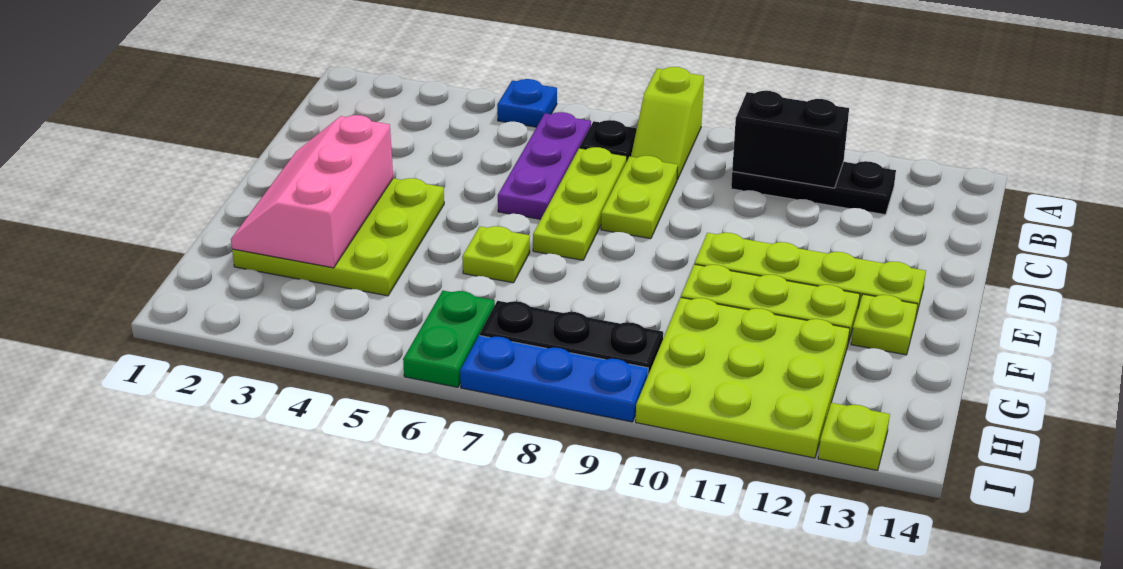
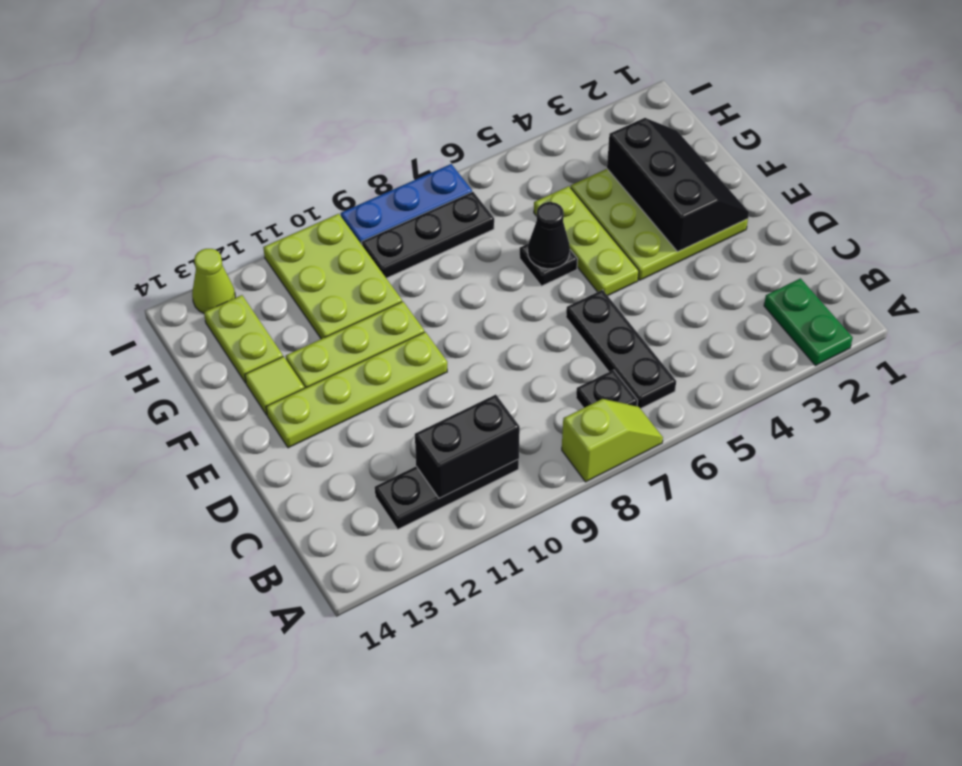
blue 1x1 plate [497,79,557,127] -> none
lime 1x2 slope [631,67,704,180] -> lime 1x2 slope turned to [562,399,663,482]
purple 1x3 plate [498,112,591,219] -> black 1x3 plate [566,290,676,409]
lime 1x3 plate [533,147,627,260] -> lime 1x3 plate moved to [534,186,639,296]
lime 1x2 plate [601,156,678,239] -> lime 1x2 plate moved to [204,295,283,383]
pink 2x3 slope [231,115,393,268] -> black 2x3 slope [607,118,749,252]
lime 1x1 plate [462,226,530,283] -> black 1x1 plate [520,244,578,286]
none -> black 1x1 cone [528,202,570,269]
lime 1x1 plate [851,294,918,355] -> lime 1x1 tile [245,356,304,415]
lime 3x3 plate [636,298,850,458] -> lime 2x3 plate [263,214,402,339]
green 1x2 plate [403,291,495,387] -> green 1x2 plate moved to [764,278,853,365]
lime 1x1 plate [818,403,890,470] -> lime 1x1 cone [192,249,235,313]

